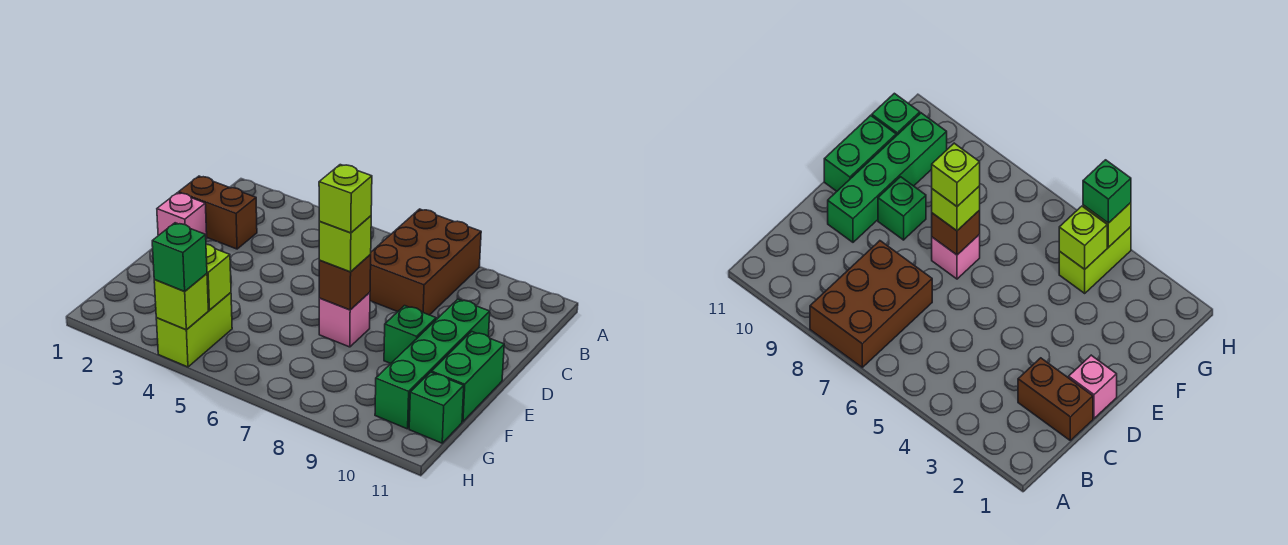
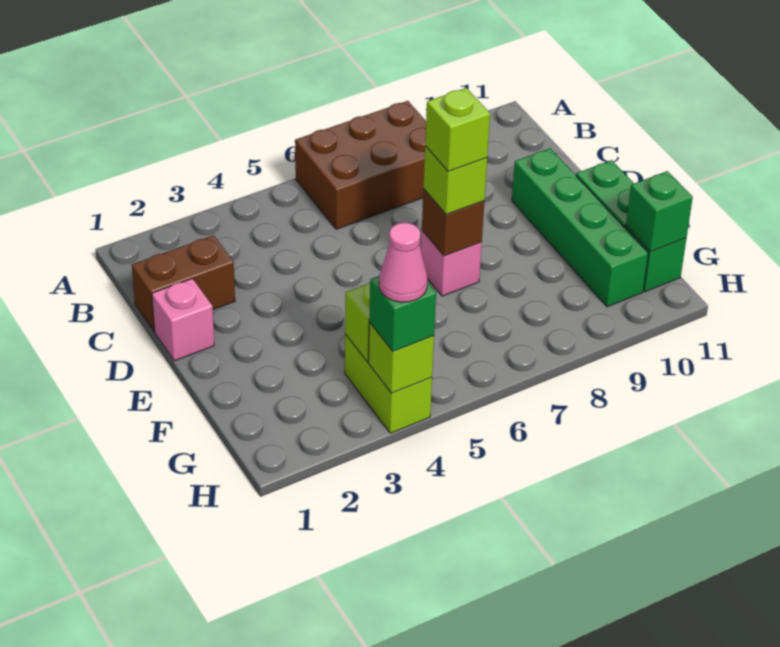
brown 2x3 brick [370,209,481,315] -> brown 2x3 brick turned to [295,101,426,229]
green 1x1 brick [384,306,436,363] -> green 1x1 brick moved to [626,171,693,252]
none -> pink 1x1 cone [379,223,427,302]

